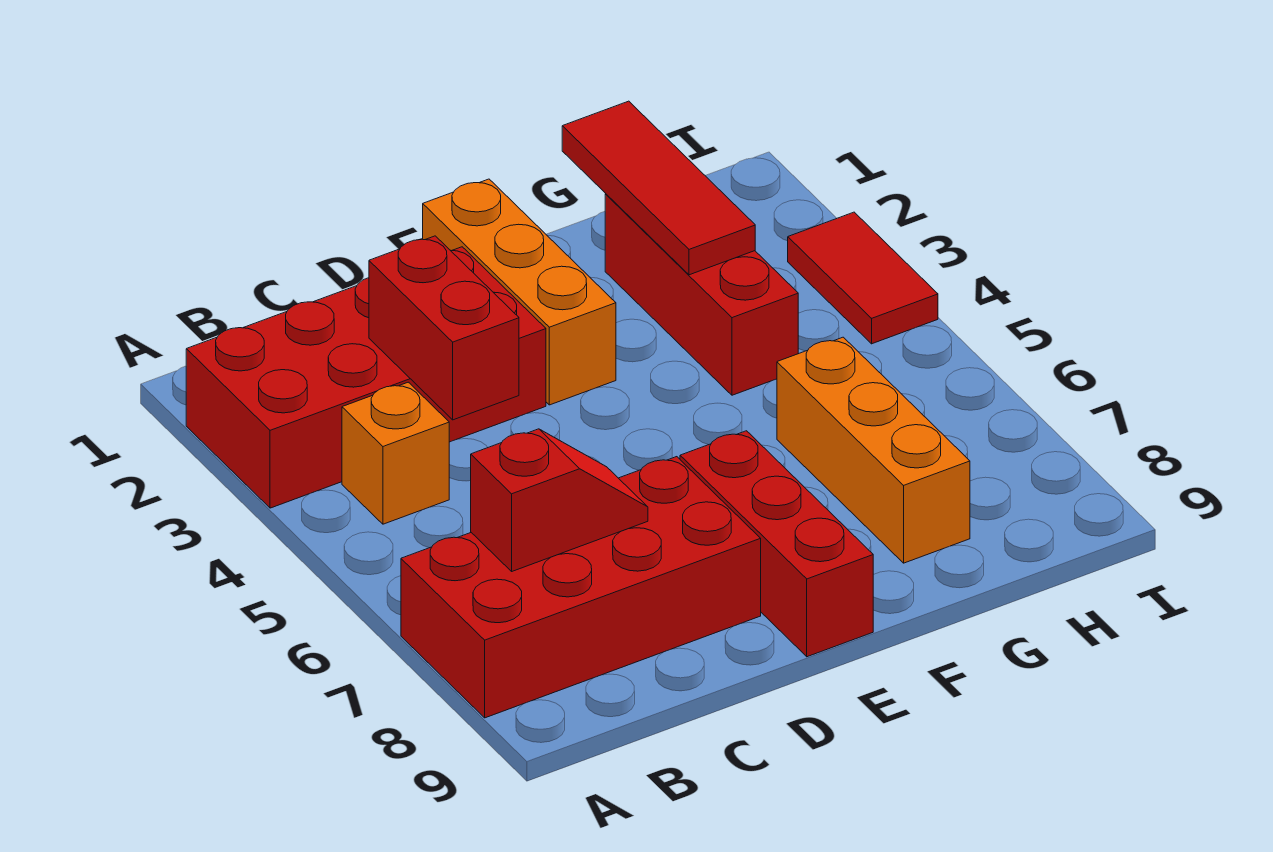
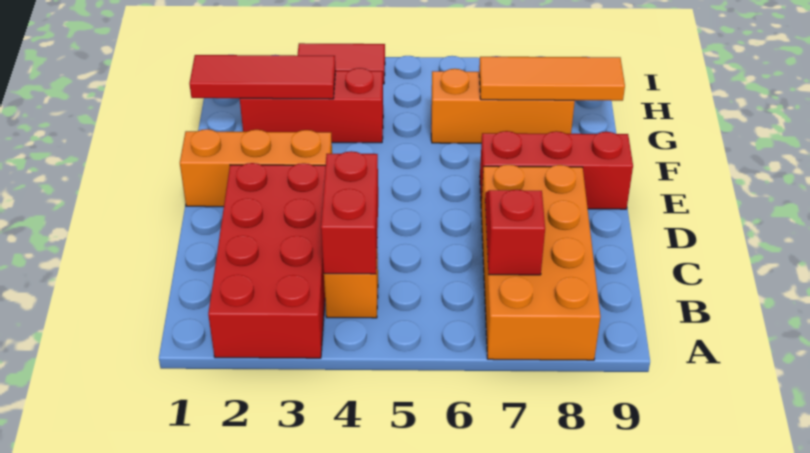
red 2x4 brick [401,457,761,718] -> orange 2x4 brick [481,165,600,360]
red 1x2 brick [369,236,519,420] -> red 1x2 brick turned to [321,151,378,274]
none -> orange 1x3 tile [479,57,625,101]

